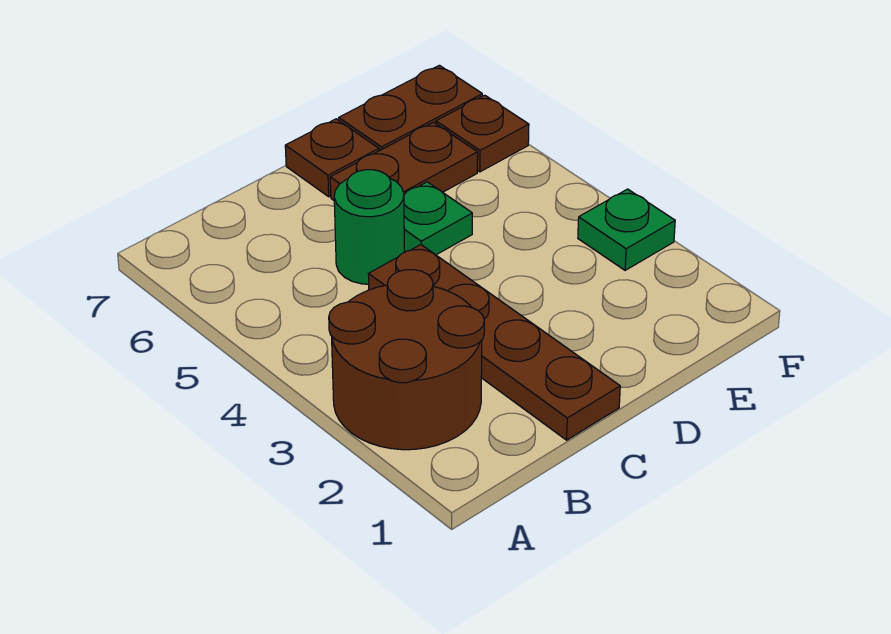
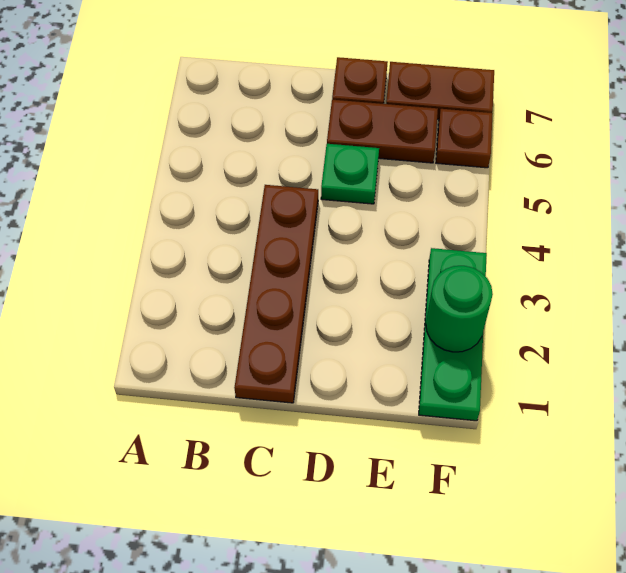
brown 2x2 round brick [329,270,484,450] -> none
green 1x1 round brick [334,170,404,284] -> green 1x1 round brick moved to [426,266,493,352]
green 1x1 plate [578,189,675,270] -> green 1x3 plate [419,248,487,421]

